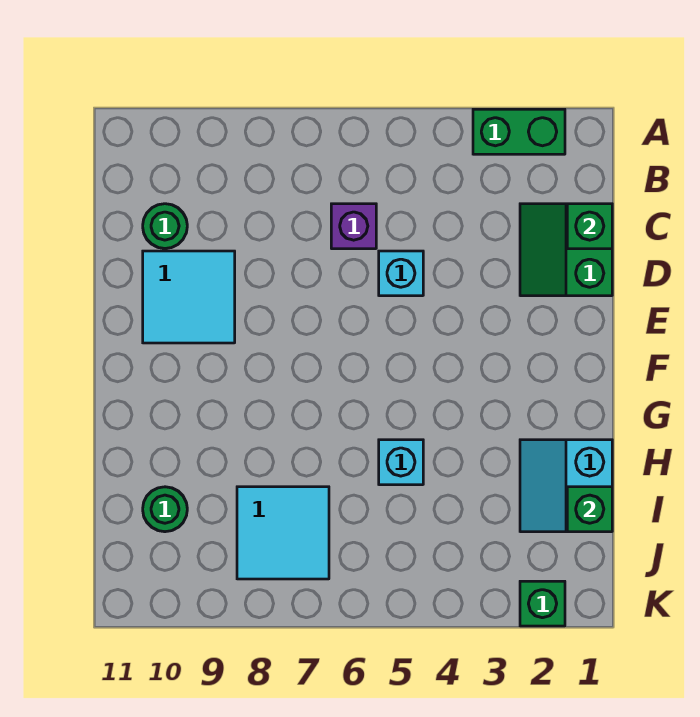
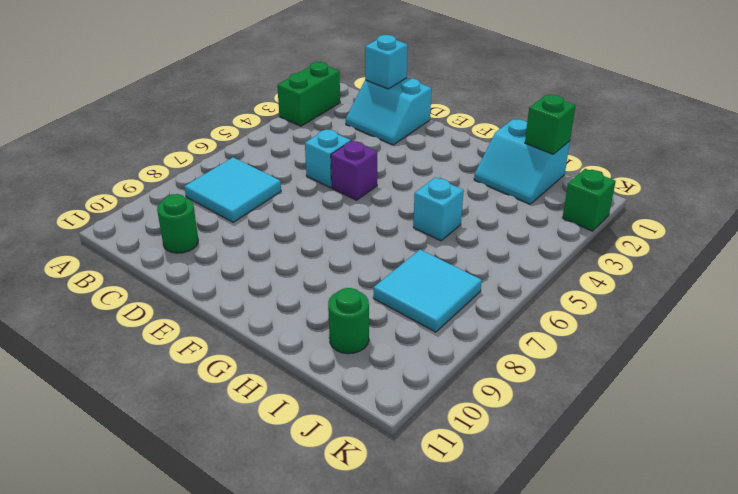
green 2x2 slope [520,204,612,296] -> cyan 2x2 slope [346,78,432,145]
green 1x1 brick [567,204,612,249] -> cyan 1x1 brick [365,35,408,89]
purple 1x1 brick [331,204,376,249] -> purple 1x1 brick moved to [331,141,377,200]
cyan 2x2 tile [143,251,235,343] -> cyan 2x2 tile moved to [184,157,281,222]

